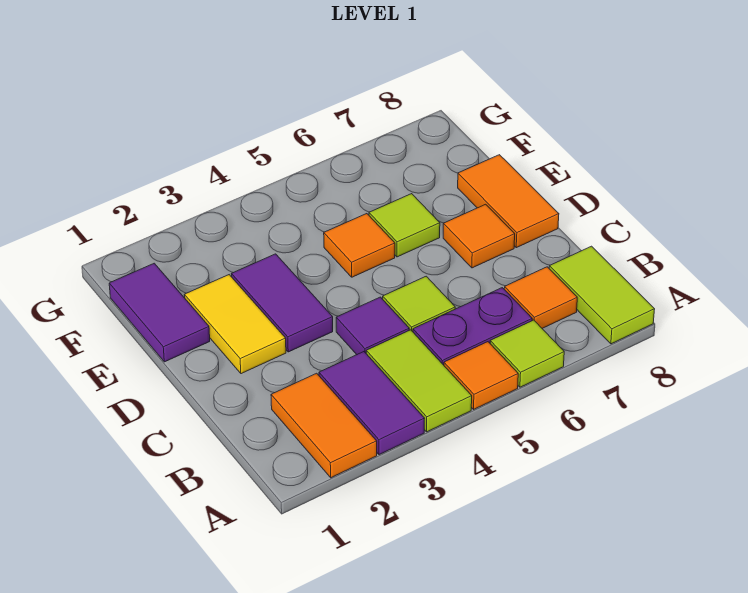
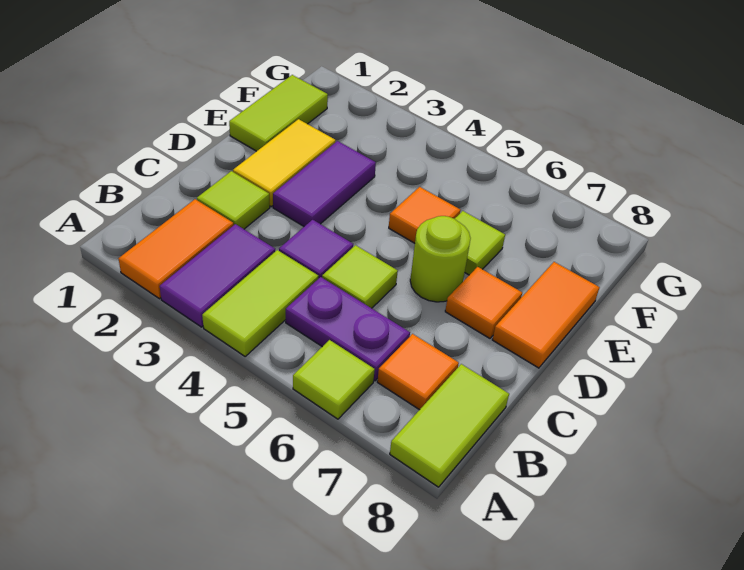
orange 1x1 tile [444,342,518,409] -> none
none -> lime 1x1 tile [197,171,270,229]
none -> lime 1x1 round brick [410,216,471,302]
purple 1x2 tile [109,263,210,362] -> lime 1x2 tile [229,75,328,151]

